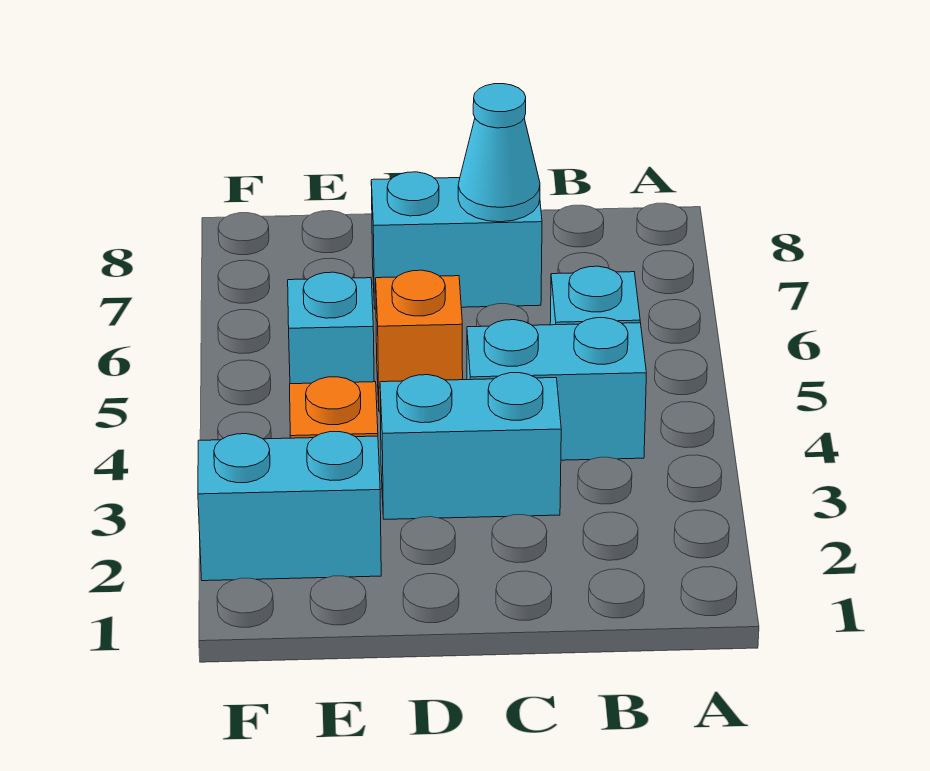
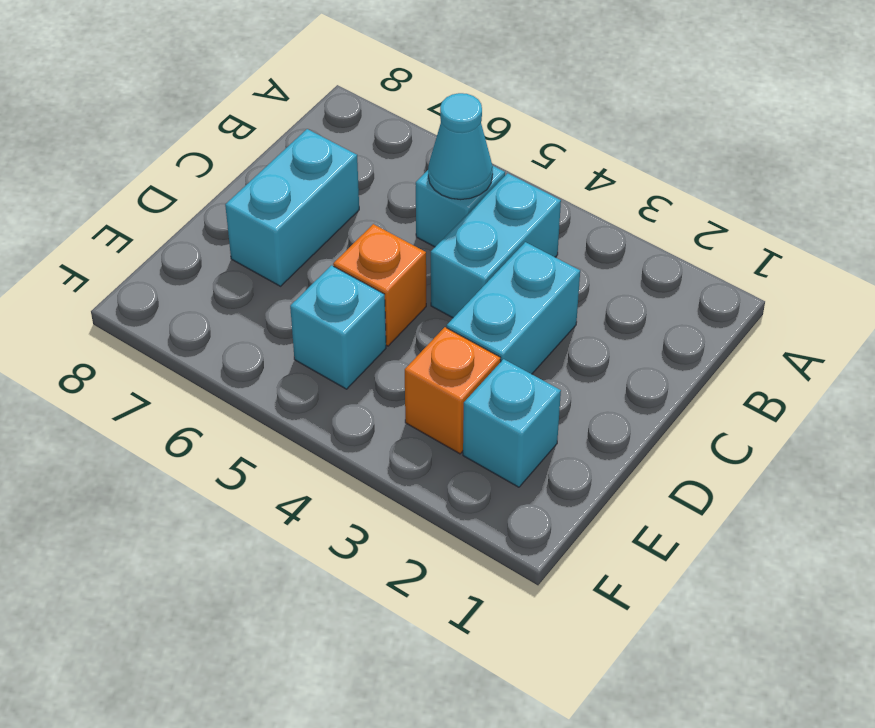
cyan 1x1 cone [458,84,540,222] -> cyan 1x1 cone moved to [428,93,493,200]
cyan 1x2 brick [198,432,381,581] -> cyan 1x1 brick [463,359,561,487]

